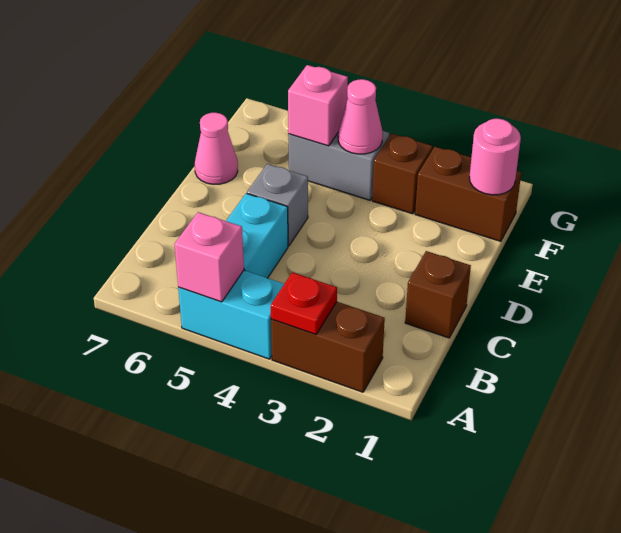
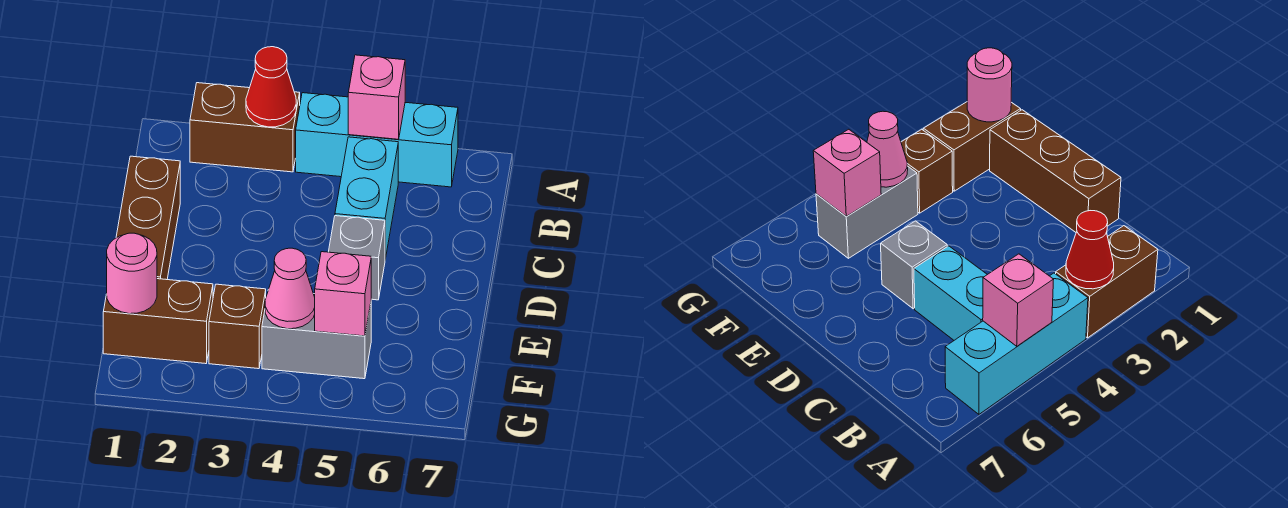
red 1x1 plate [271,272,337,335] -> red 1x1 cone [246,47,296,127]
cyan 1x2 brick [178,270,284,359] -> cyan 1x3 brick [296,93,458,187]
brown 1x1 brick [405,251,471,338] -> brown 1x3 brick [116,156,180,280]
pink 1x1 cone [195,113,238,184] -> none

